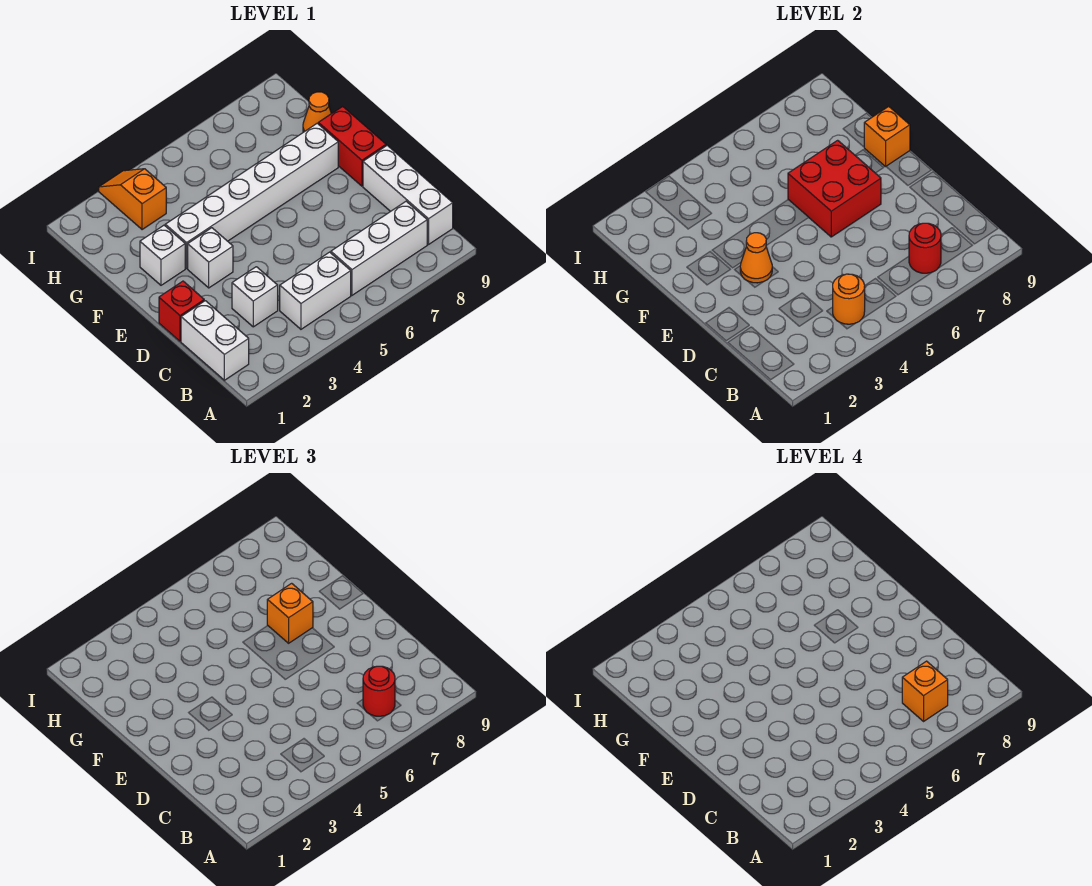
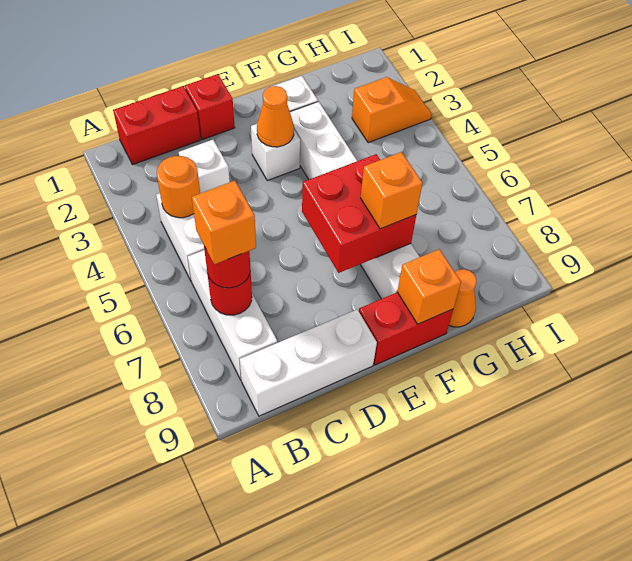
white 1x2 brick [181,301,249,380] -> red 1x2 brick [113,86,201,165]

